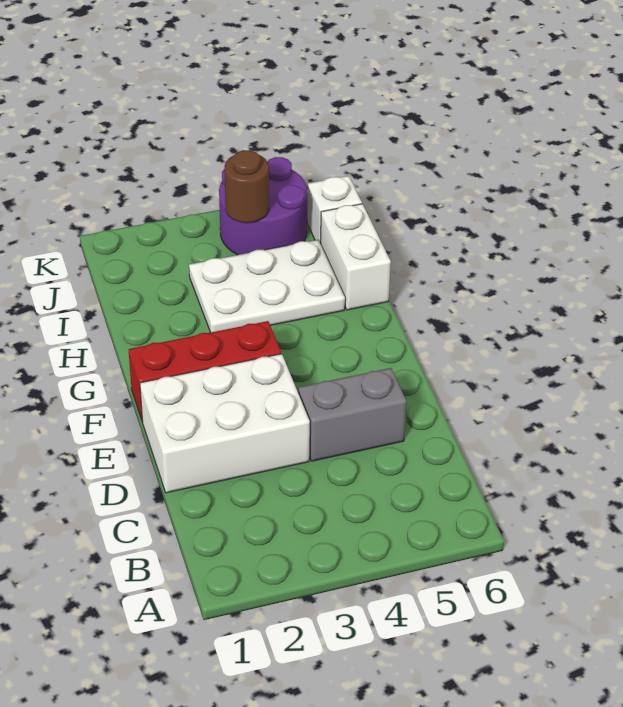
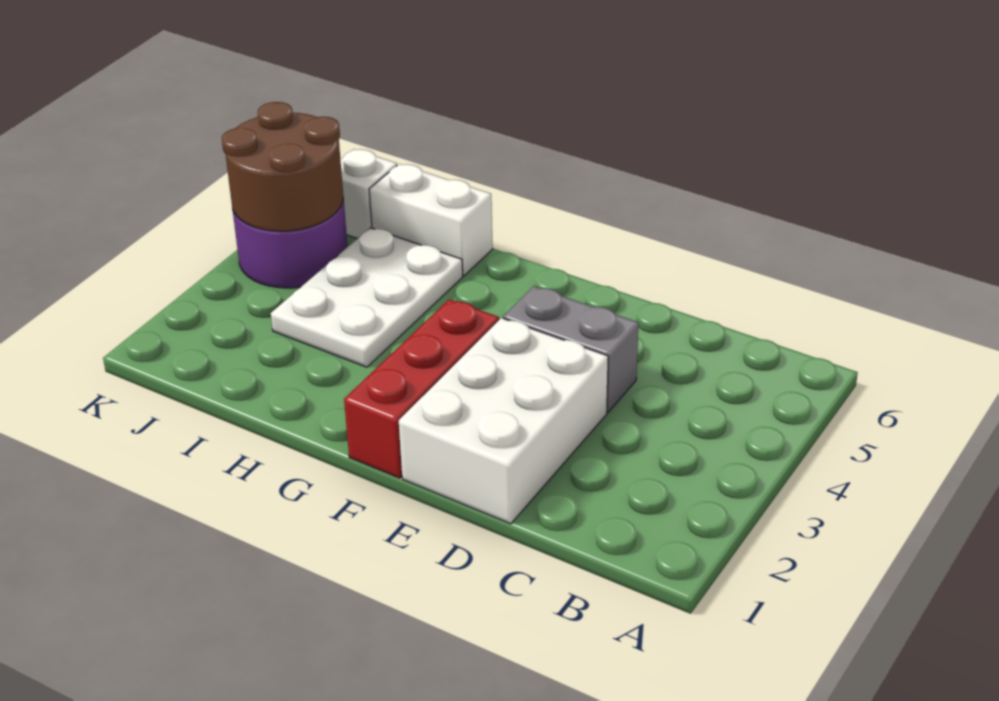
grey 1x2 brick [298,368,406,461] -> grey 1x2 brick turned to [503,286,639,412]
brown 1x1 round brick [224,150,269,223] -> brown 2x2 round brick [222,102,343,231]

